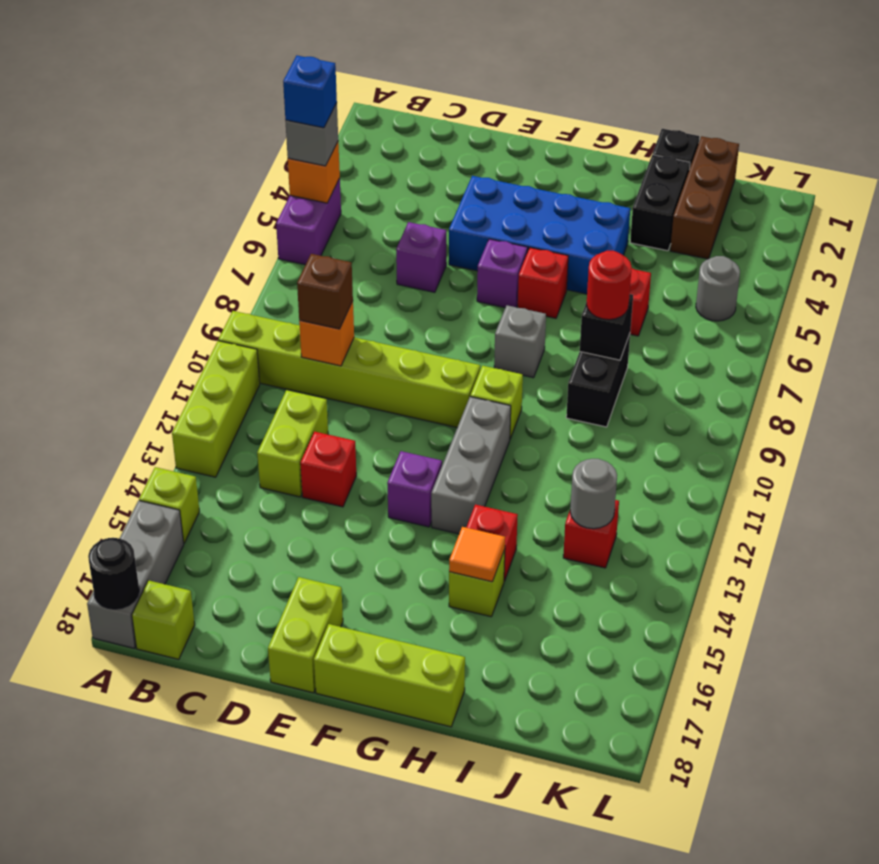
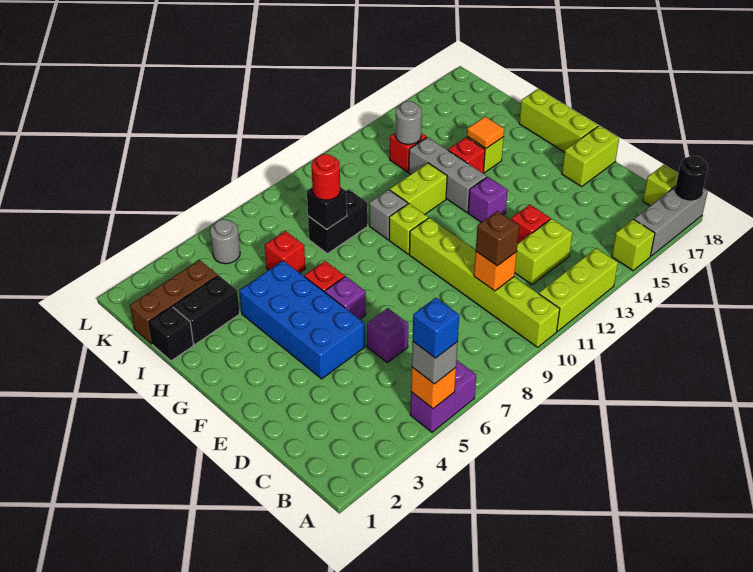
grey 1x1 brick [494,305,546,378] -> grey 1x1 brick moved to [369,189,408,240]
grey 1x3 brick [431,397,511,534] -> grey 1x3 brick turned to [409,137,487,212]
none -> lime 1x2 brick [390,163,447,214]

